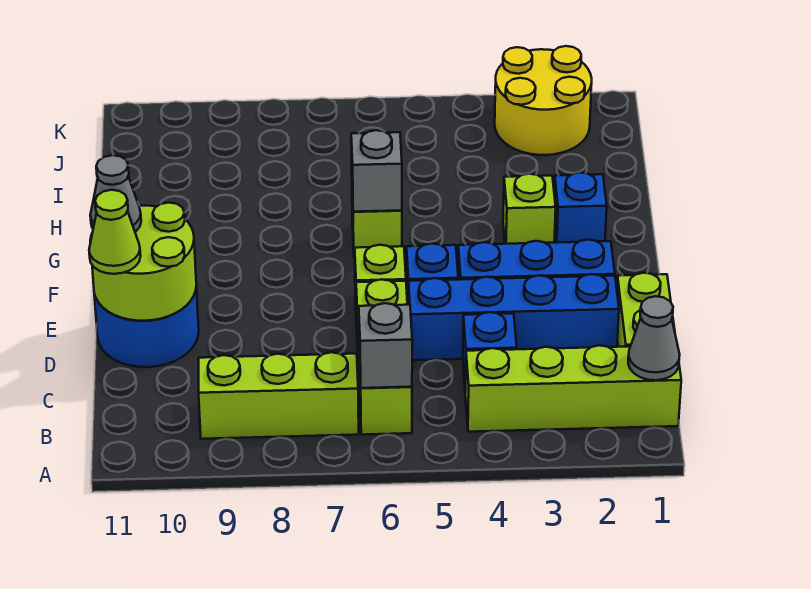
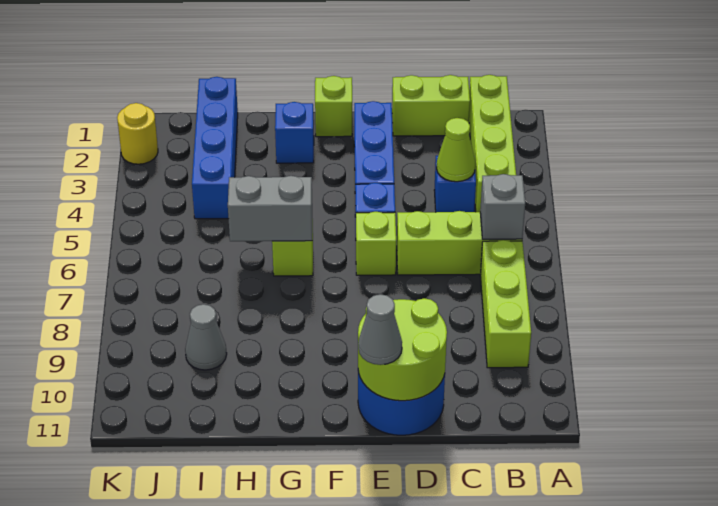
grey 1x1 cone [628,296,680,380] -> grey 1x1 cone moved to [185,304,227,370]
blue 1x4 brick [409,274,619,360] -> blue 1x4 brick moved to [192,77,238,219]
lime 1x1 cone [89,190,141,274] -> lime 1x1 cone moved to [436,118,475,182]
lime 1x1 brick [503,174,556,244] -> lime 1x1 brick moved to [315,76,352,137]
grey 1x1 brick [351,130,402,212] -> grey 1x2 brick [228,176,312,241]
yellow 2x2 round brick [495,46,592,155] -> yellow 1x1 round brick [117,103,158,164]

